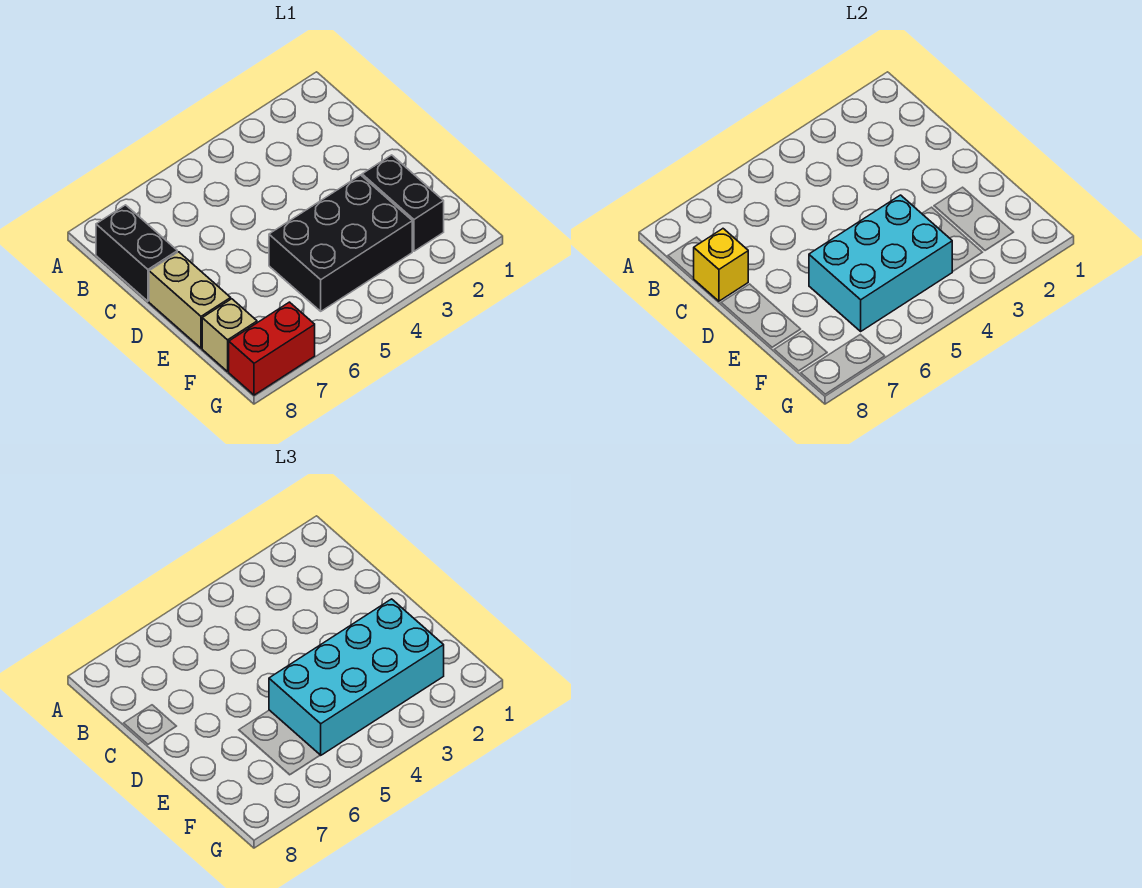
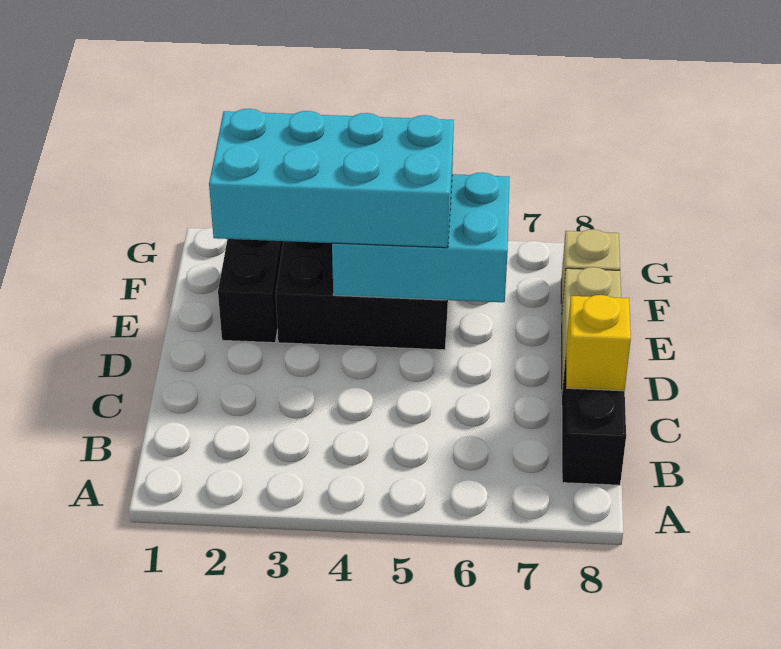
red 1x2 brick [229,302,315,395] -> none

